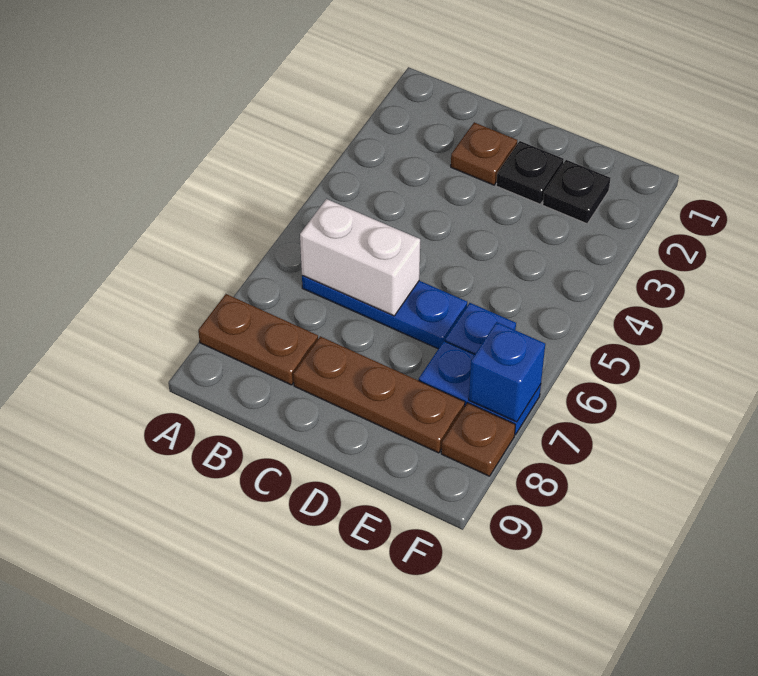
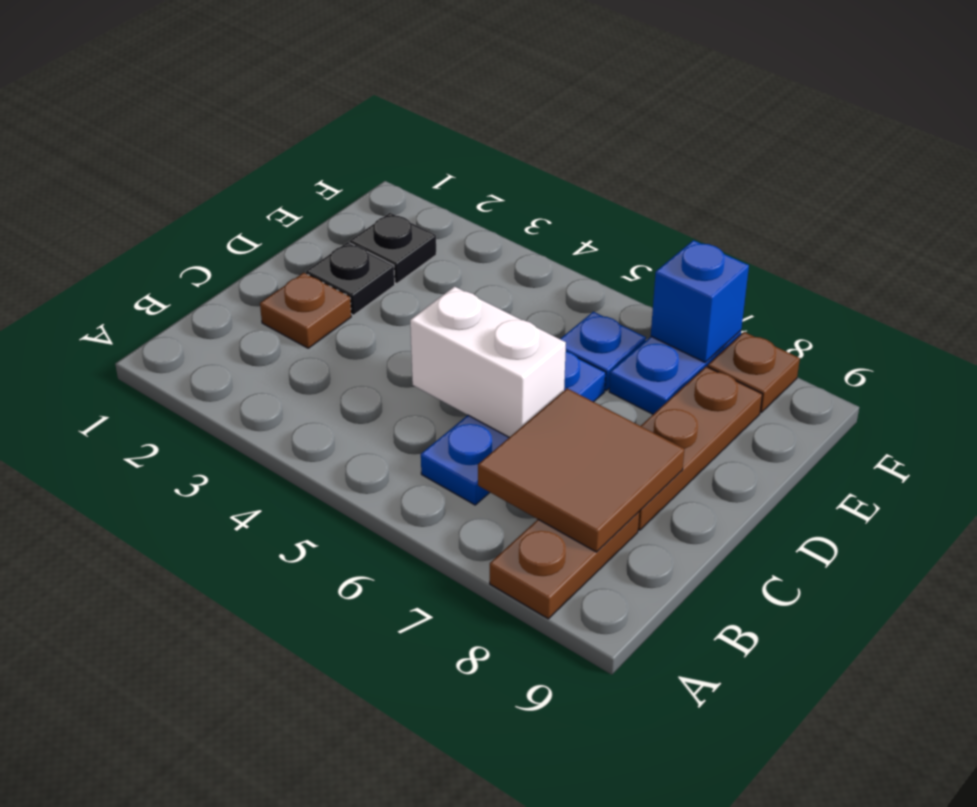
white 1x2 brick [300,199,420,316] -> white 1x2 brick turned to [410,287,566,437]
none -> brown 2x2 tile [478,388,684,552]

